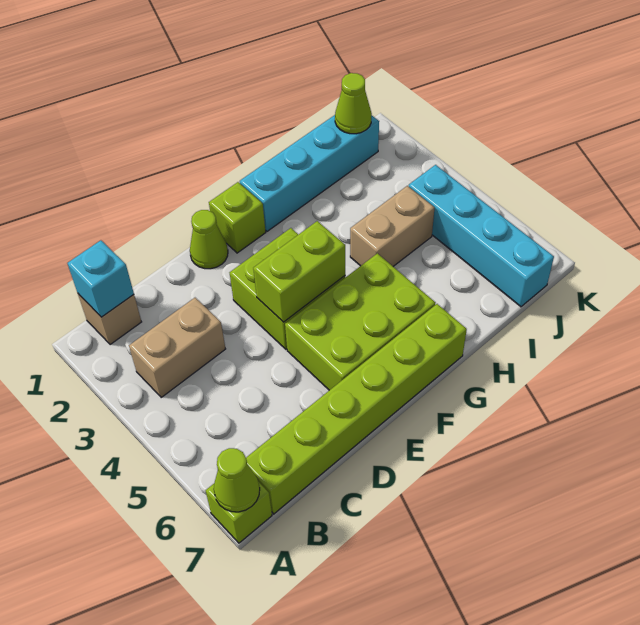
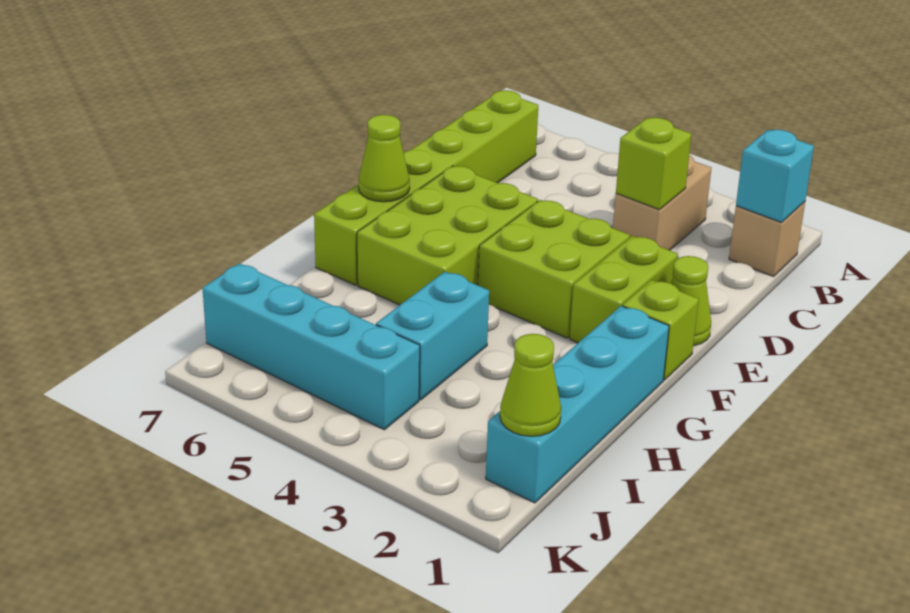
lime 1x1 brick [206,482,272,543] -> lime 1x1 brick moved to [616,118,691,210]
lime 1x1 cone [214,448,260,512] -> lime 1x1 cone moved to [359,115,410,202]
lime 1x2 brick [253,221,345,322] -> lime 1x2 brick moved to [570,236,678,343]
tan 1x2 brick [350,186,434,266] -> cyan 1x2 brick [376,272,489,400]

